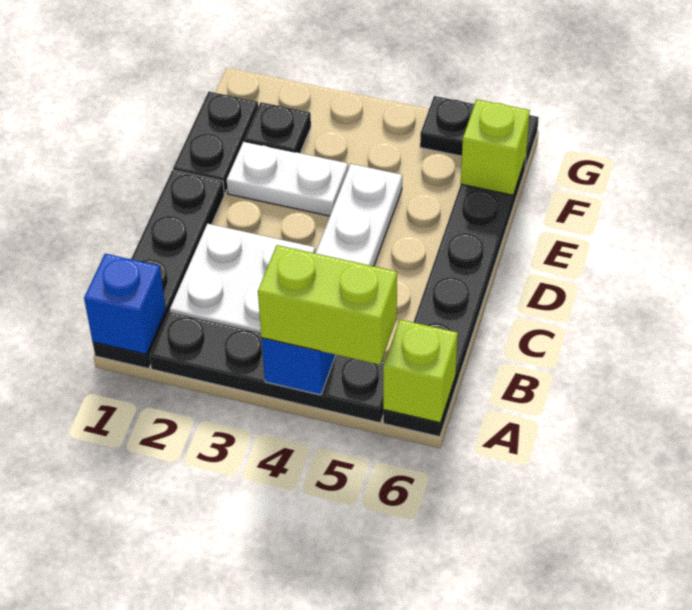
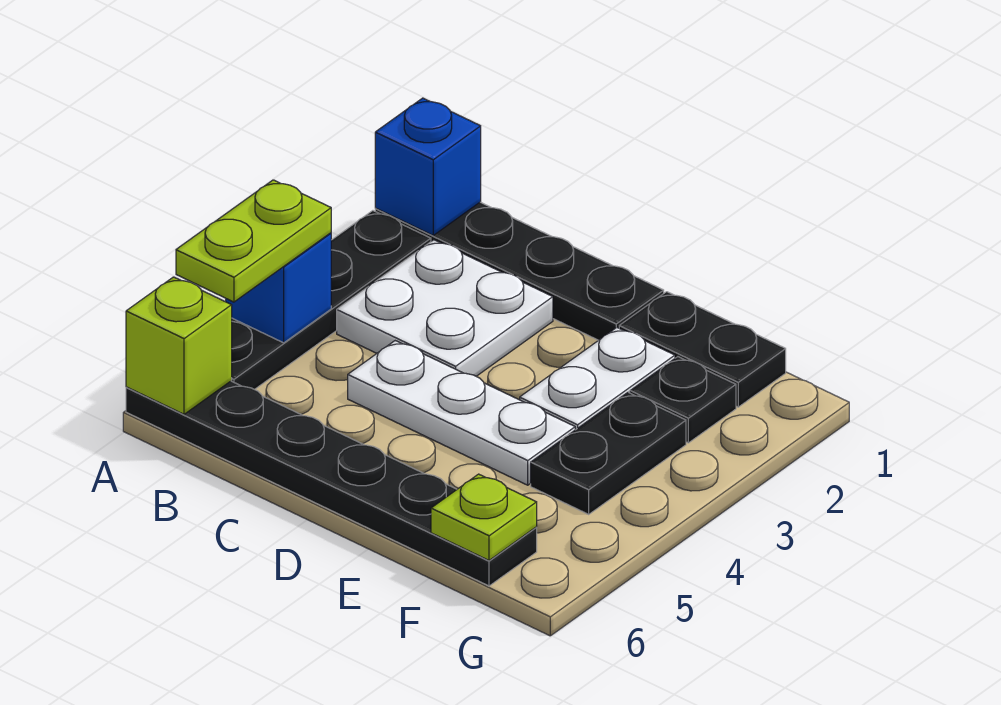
lime 1x2 brick [258,245,397,365] -> lime 1x2 plate [176,180,331,302]
lime 1x1 brick [461,99,530,195] -> lime 1x1 plate [431,474,537,560]
black 1x2 plate [420,96,539,169] -> black 1x2 plate moved to [531,392,686,514]

